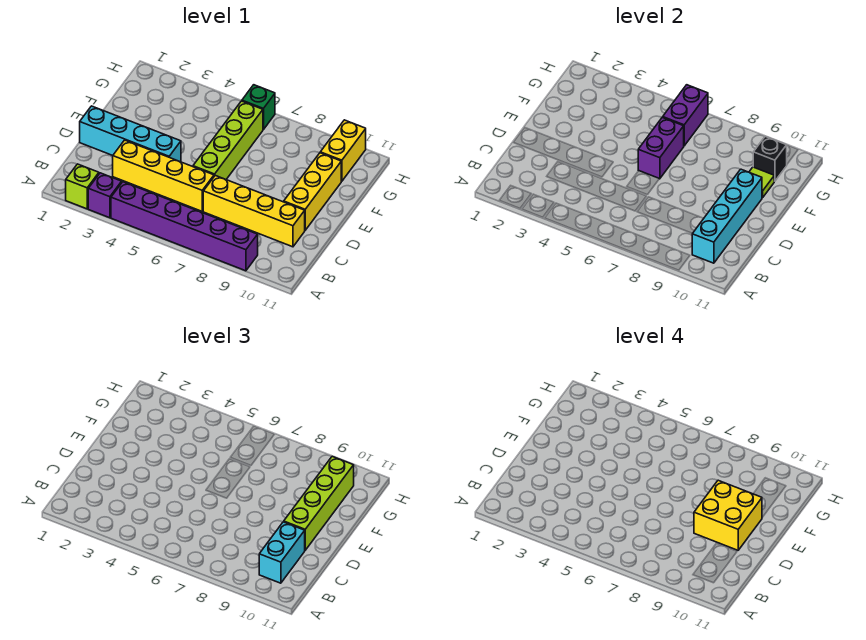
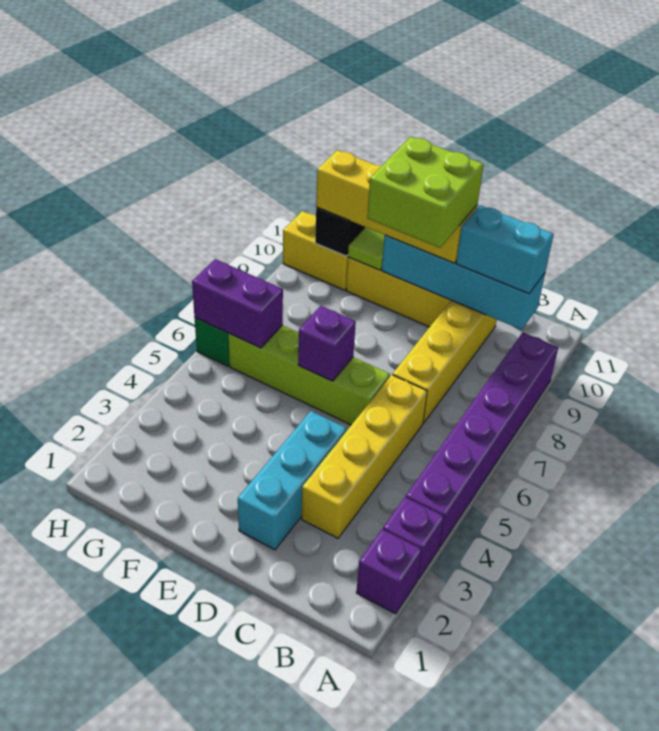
lime 1x1 brick [66,164,99,209] -> purple 1x1 brick [356,529,422,614]
cyan 1x4 brick [80,106,181,162] -> cyan 1x3 brick [238,411,347,550]
yellow 2x2 brick [694,480,762,550] -> lime 2x2 brick [367,137,484,248]
lime 1x4 brick [284,457,354,550] -> yellow 1x4 brick [316,150,477,263]
purple 1x2 brick [638,117,684,179] -> purple 1x1 brick [298,306,356,381]

